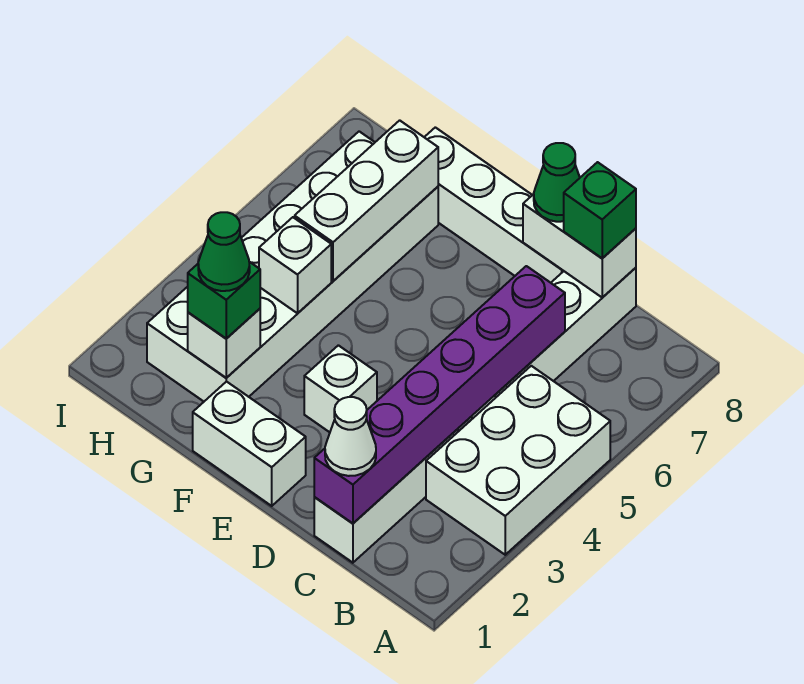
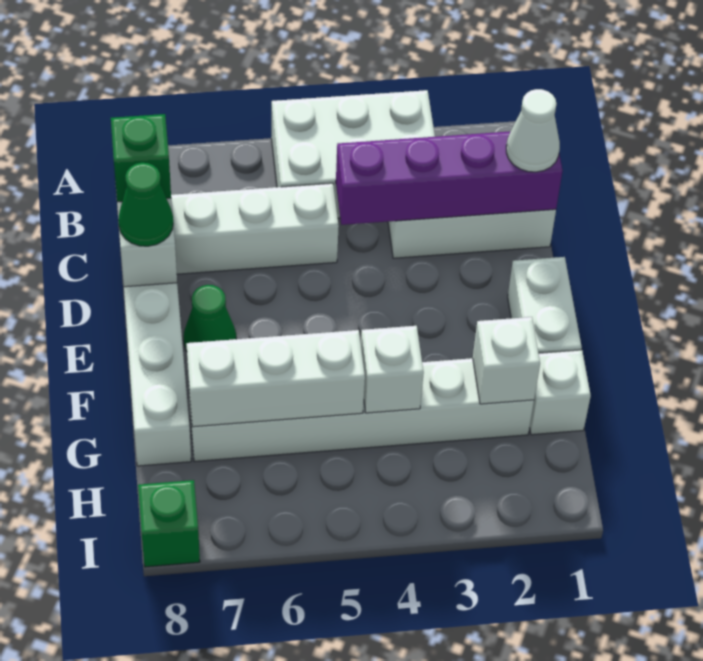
purple 1x6 brick [314,266,565,523] -> purple 1x4 brick [336,131,562,225]
white 1x1 brick [304,345,377,432] -> white 1x1 brick moved to [530,350,591,435]
white 2x6 brick [147,131,438,401] -> white 1x6 brick [188,358,534,462]
green 1x1 brick [188,262,260,339] -> green 1x1 brick moved to [138,480,200,567]
green 1x1 cone [198,212,250,291] -> green 1x1 cone moved to [184,285,236,351]

